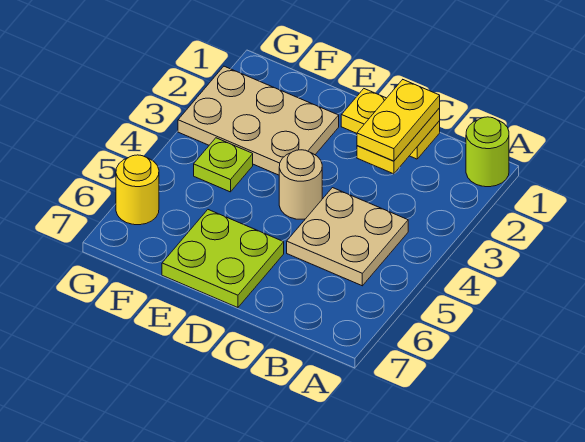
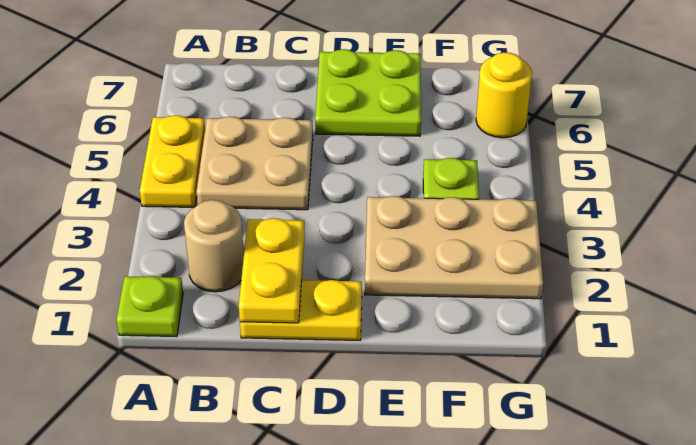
lime 1x1 round brick [466,117,509,187] -> lime 1x1 plate [117,276,183,337]
yellow 1x2 plate [357,80,440,161] -> yellow 1x2 plate moved to [140,115,205,207]
tan 1x1 round brick [279,150,322,219] -> tan 1x1 round brick moved to [184,200,244,292]

